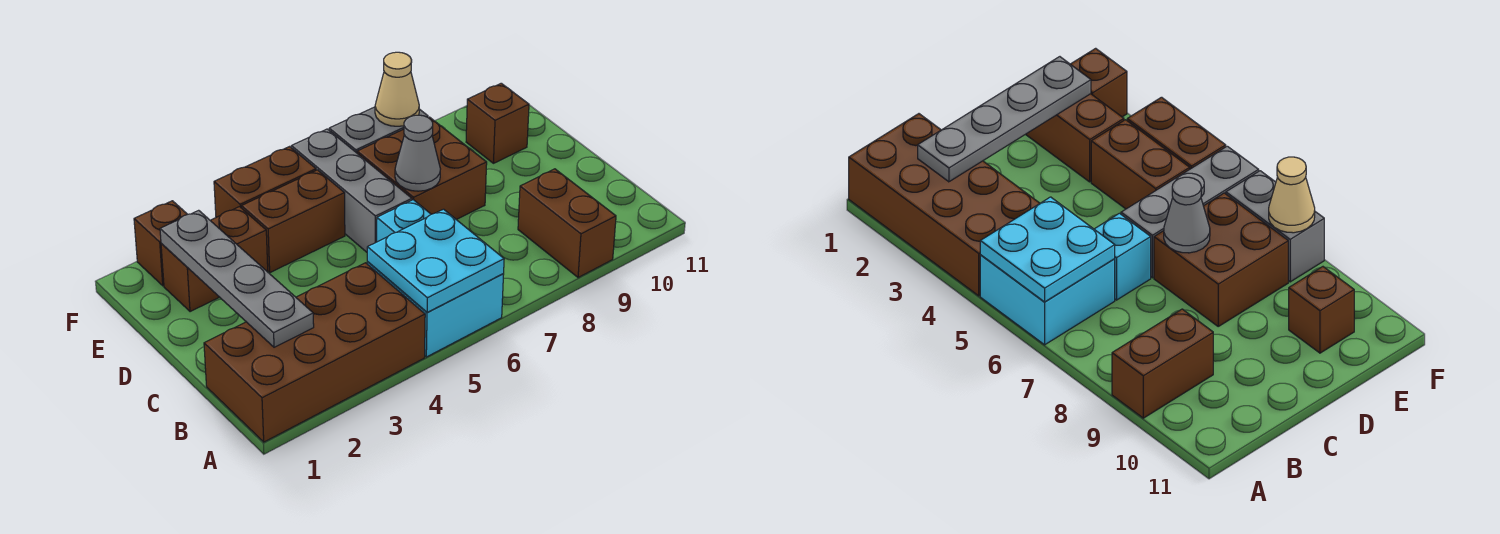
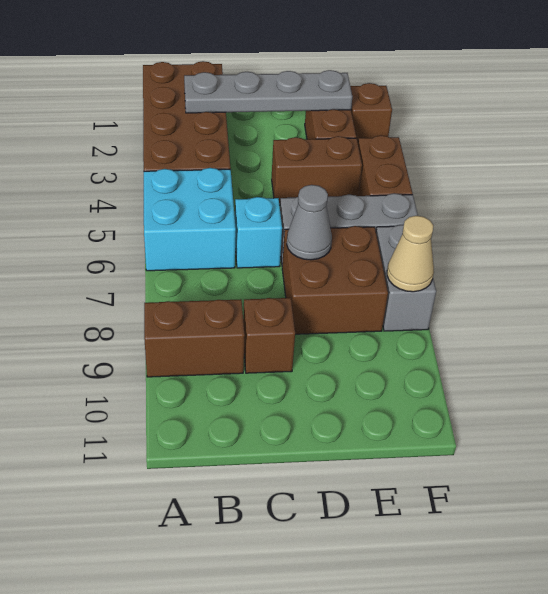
cyan 2x2 plate [367,209,504,312] -> none
brown 1x2 brick [242,170,345,272] -> brown 1x2 brick turned to [272,136,362,205]
brown 1x1 brick [466,83,529,163] -> brown 1x1 brick moved to [243,298,295,373]

